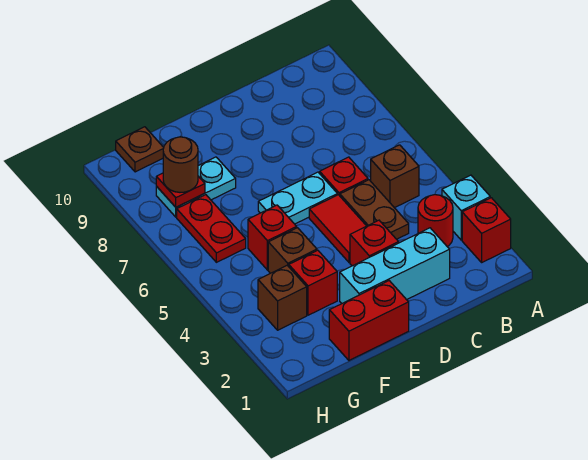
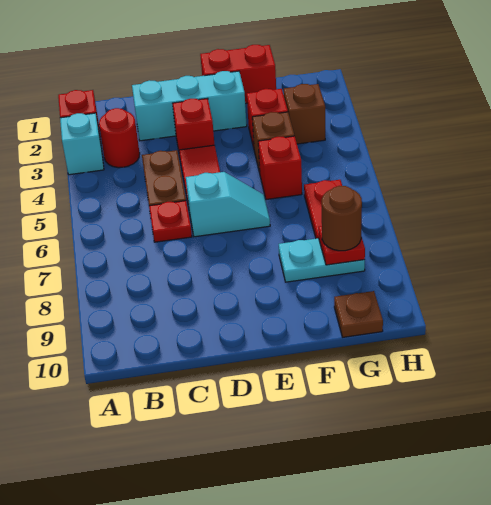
brown 1x1 brick [371,145,419,208] -> none
cyan 1x2 plate [258,172,337,224] -> cyan 1x2 slope [186,172,270,237]

